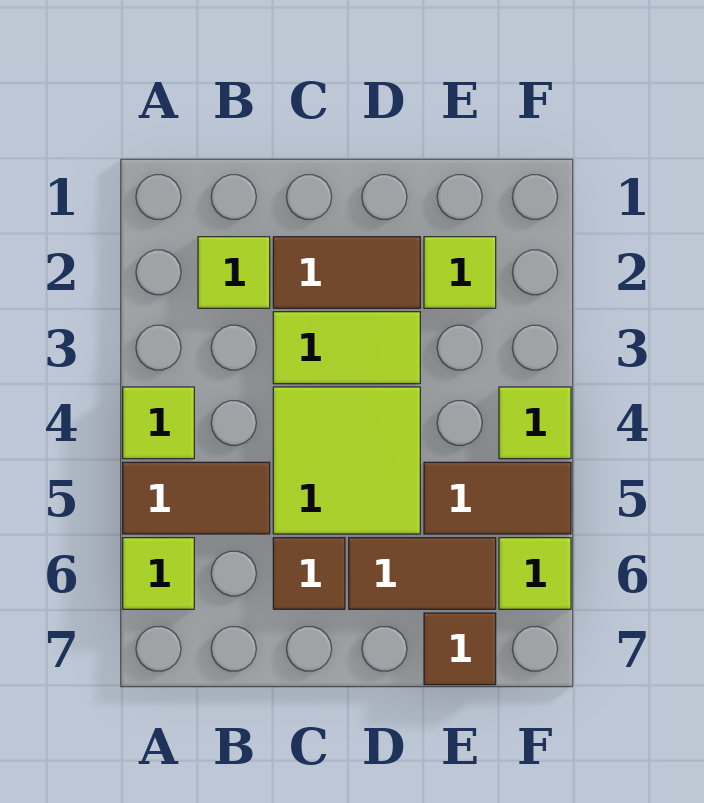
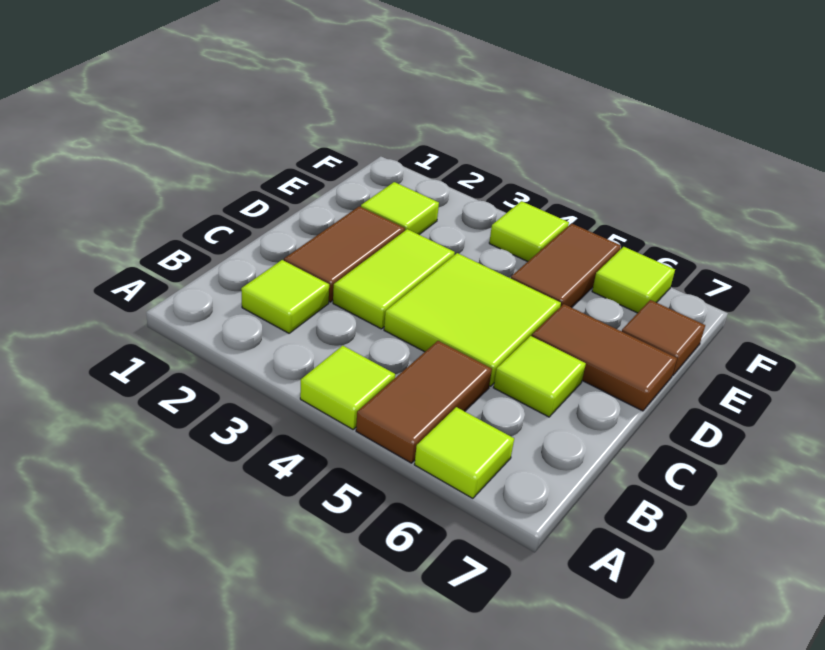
brown 1x1 tile [273,538,345,609] -> lime 1x1 tile [493,336,586,417]
brown 1x2 tile [349,538,496,609] -> brown 1x2 tile turned to [532,304,677,411]

